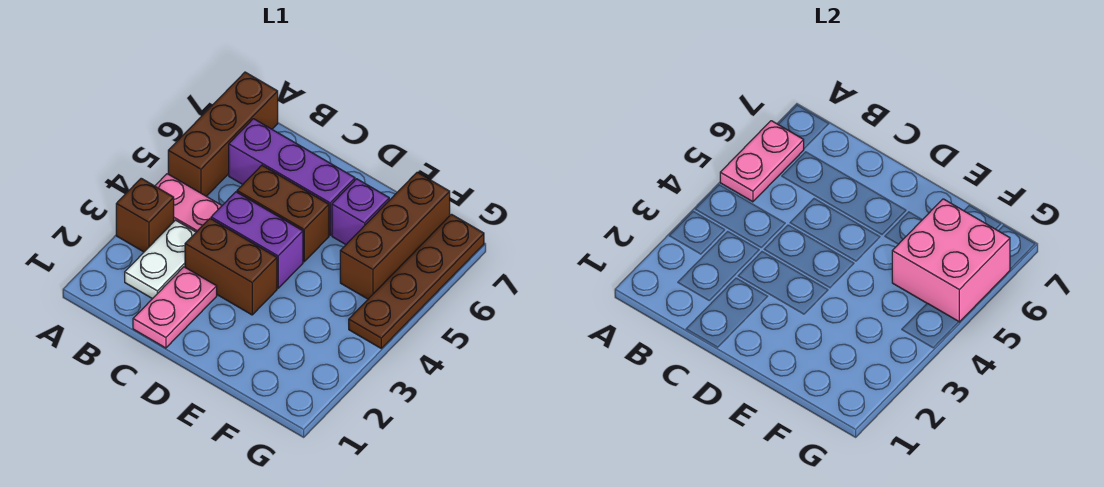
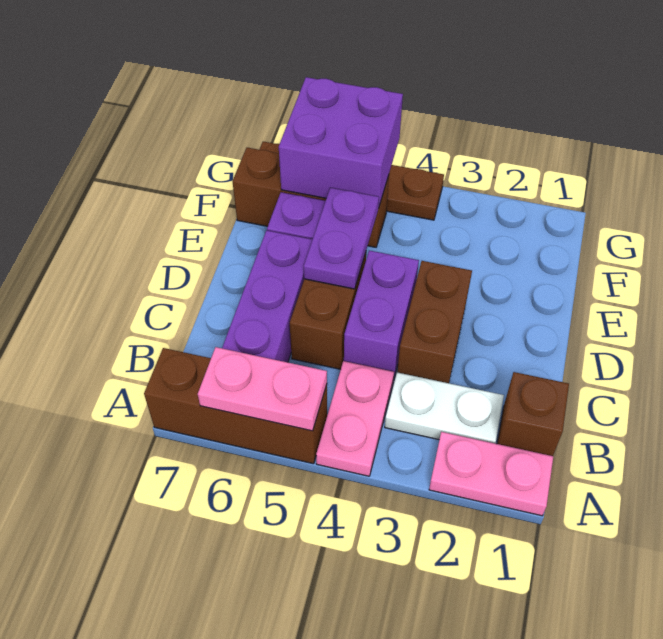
brown 1x1 brick [116,178,174,252] -> brown 1x1 brick moved to [497,372,569,456]
pink 1x2 plate [133,267,217,348] -> pink 1x2 plate moved to [429,432,553,516]
none -> purple 1x2 plate [304,188,379,289]
pink 2x2 brick [892,199,1010,322] -> purple 2x2 brick [279,77,403,208]

